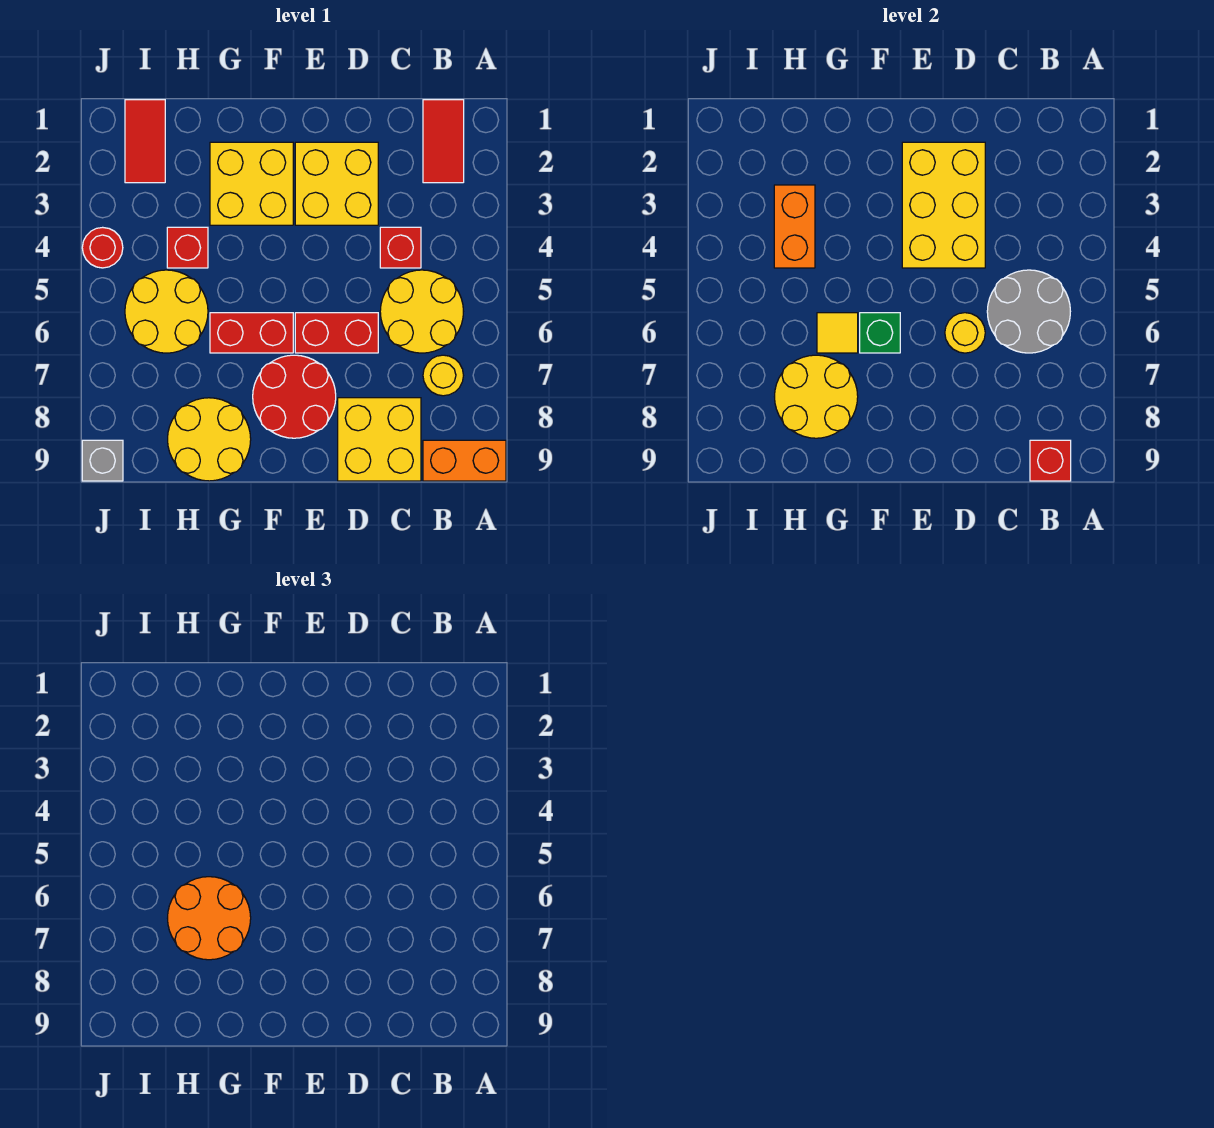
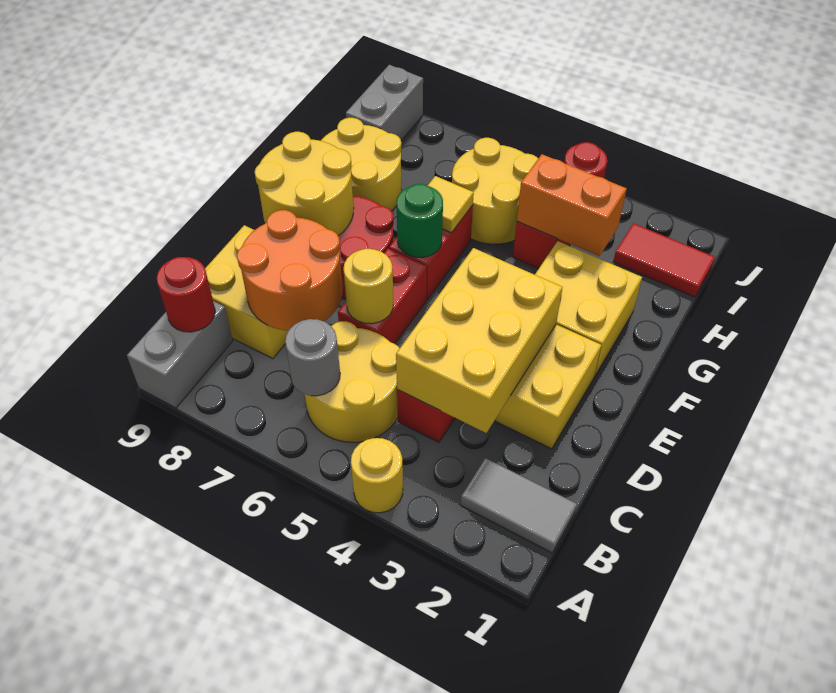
orange 1x2 brick [423,440,506,481] -> grey 1x2 brick [127,301,233,408]
red 1x2 tile [423,100,464,183] -> grey 1x2 tile [461,458,577,553]
grey 2x2 round brick [987,270,1070,353] -> grey 1x1 round brick [285,319,340,396]
yellow 1x1 round brick [423,355,463,396] -> yellow 1x1 round brick moved to [351,438,403,513]
red 1x1 brick [1030,440,1071,481] -> red 1x1 round brick [157,257,215,332]
yellow 2x3 brick [902,142,985,268] -> yellow 2x3 brick turned to [396,248,562,433]
green 1x1 brick [860,313,900,353] -> green 1x1 round brick [397,184,443,258]
orange 2x2 round brick [168,877,251,960] -> orange 2x2 round brick moved to [237,210,343,331]
yellow 2x2 round brick [775,355,858,438] -> yellow 2x2 round brick moved to [255,132,354,236]
grey 1x1 brick [82,440,123,481] -> grey 1x2 brick [346,65,423,141]

